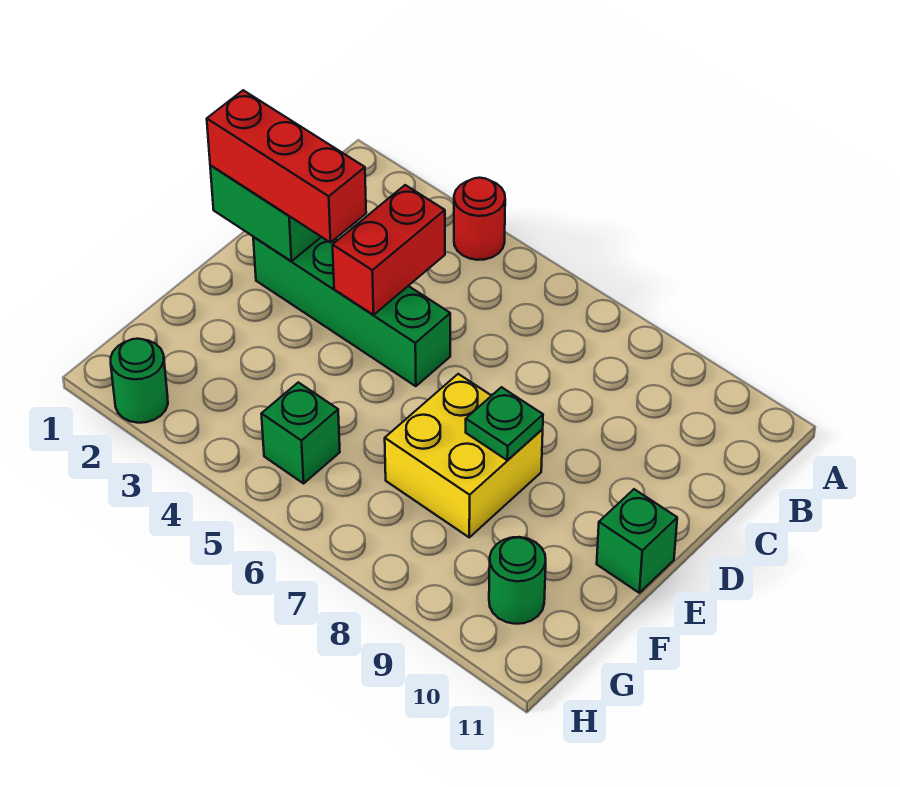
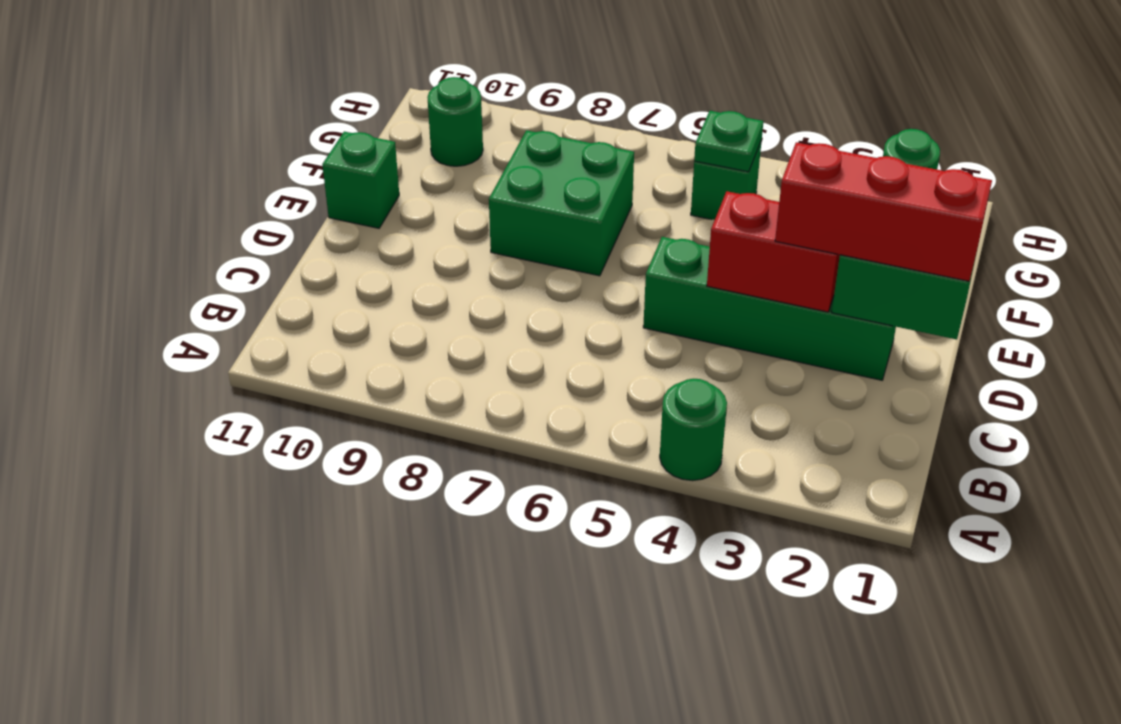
red 1x1 round brick [454,178,505,260] -> green 1x1 round brick [660,379,727,481]
red 1x2 brick [333,185,445,315] -> red 1x2 brick turned to [707,191,840,312]
yellow 2x2 brick [385,374,543,537] -> green 2x2 brick [489,130,634,276]
green 1x1 plate [466,387,543,460] -> green 1x1 plate moved to [694,111,763,172]

